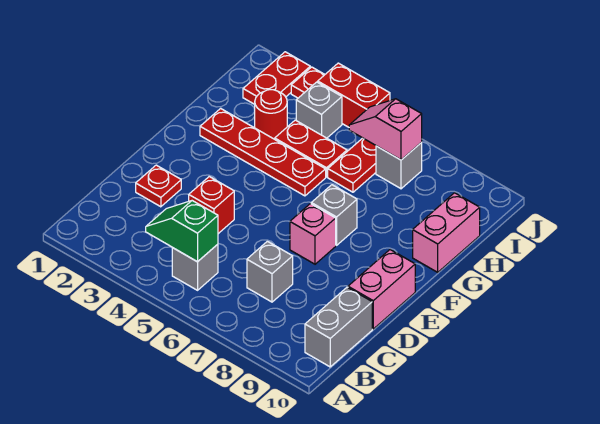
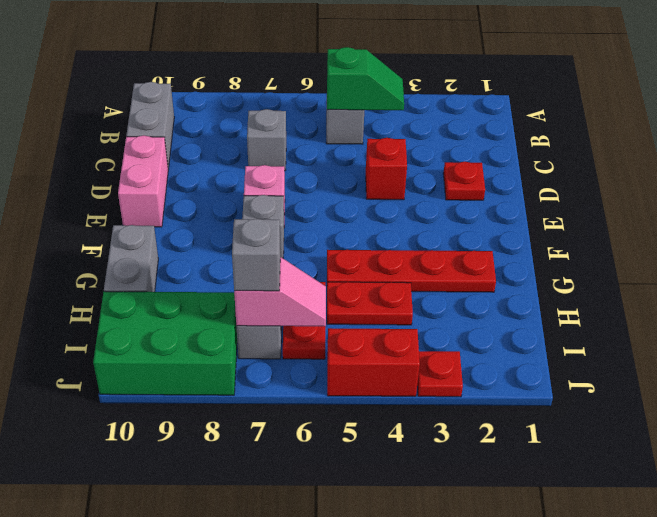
pink 1x2 brick [413,193,480,272] -> grey 1x2 brick [104,225,158,292]
red 1x1 round brick [255,90,287,139] -> none
red 1x2 plate [243,52,310,104] -> none
grey 1x1 brick [296,82,342,138] -> grey 1x1 brick moved to [232,219,280,291]
none -> green 2x3 brick [93,291,237,395]

